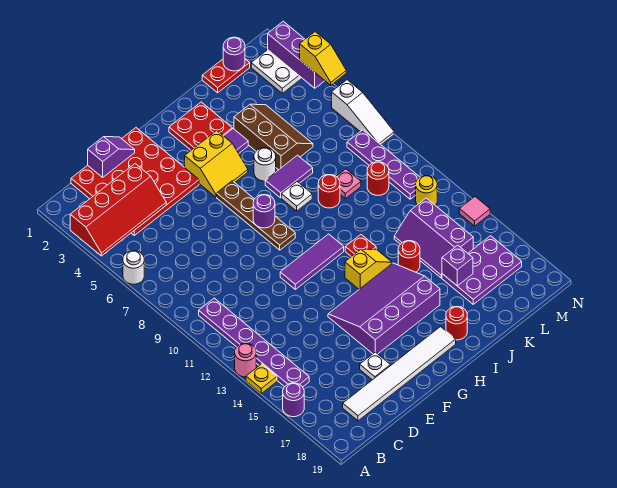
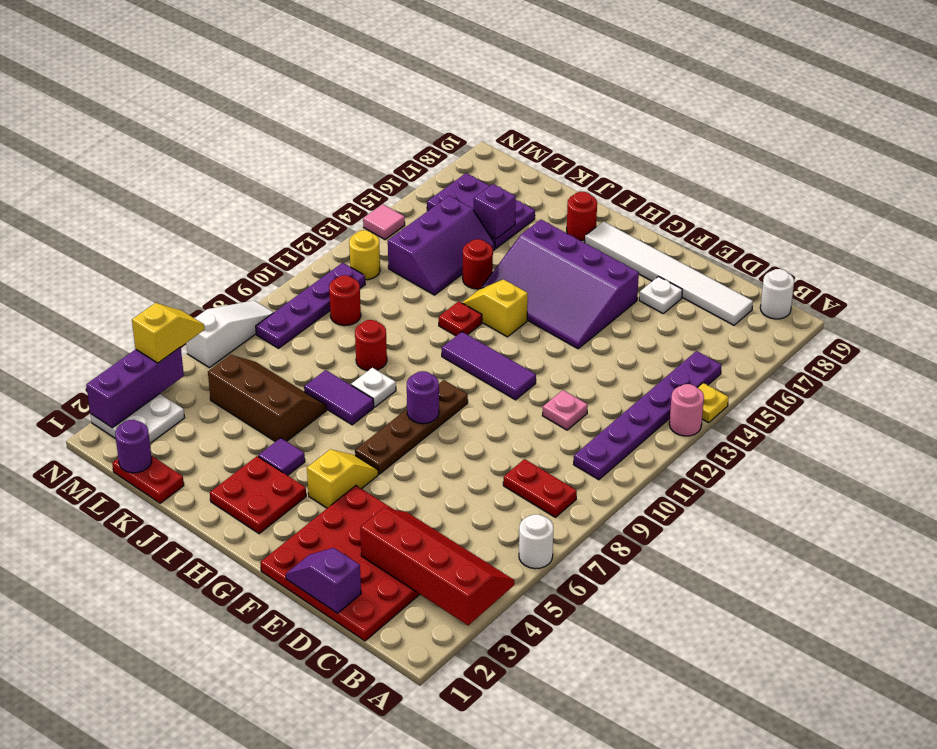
purple 1x1 round brick [283,383,304,417] -> none
none -> red 1x2 plate [503,459,577,517]
yellow 2x2 slope [185,131,248,197] -> yellow 1x2 slope [307,449,378,508]
white 1x1 round brick [254,148,276,181] -> white 1x1 round brick moved to [760,269,794,319]
brown 2x3 slope [234,104,313,170] -> brown 2x3 slope turned to [208,355,327,442]
pink 1x1 plate [336,169,361,199] -> pink 1x1 plate moved to [542,390,588,430]

